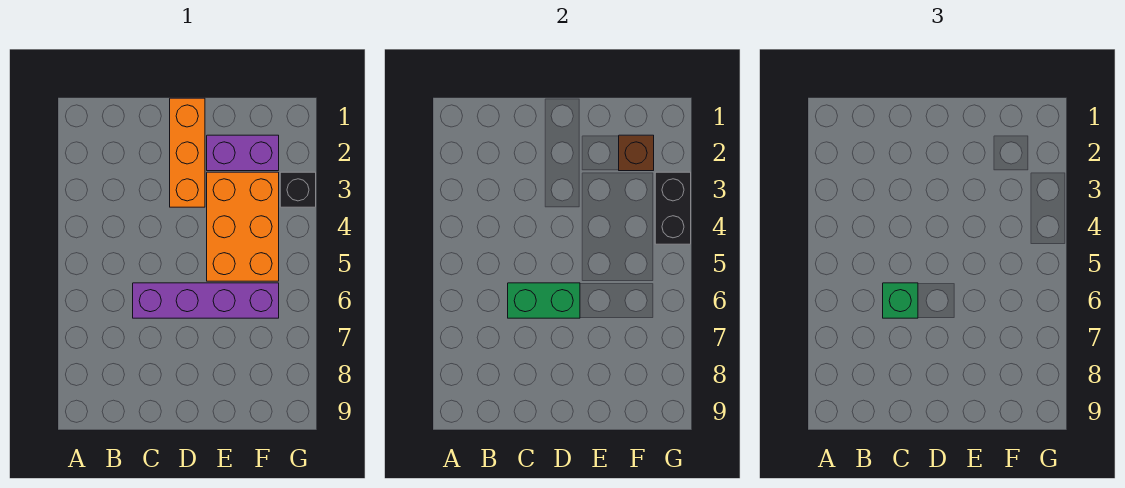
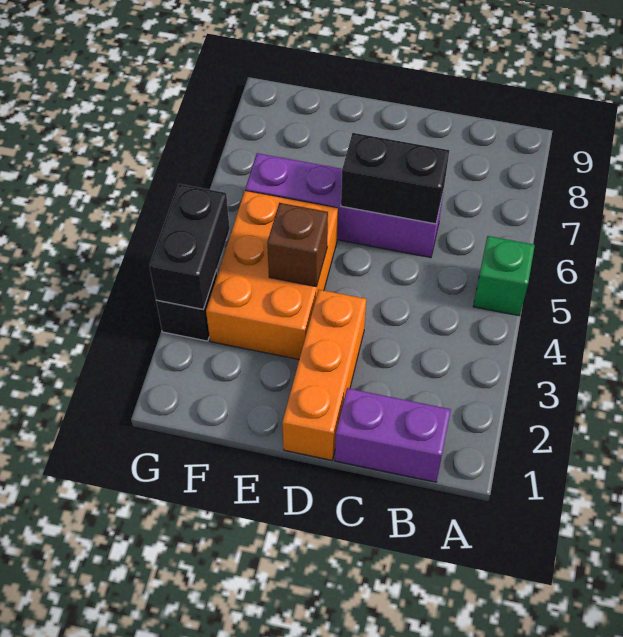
green 1x2 brick [508,283,580,318] -> black 1x2 brick [341,133,449,224]
green 1x1 brick [883,283,918,318] -> green 1x1 brick moved to [473,236,535,316]
purple 1x2 brick [207,135,279,171] -> purple 1x2 brick moved to [335,388,451,482]
brown 1x1 brick [619,135,654,171] -> brown 1x1 brick moved to [267,203,328,287]

